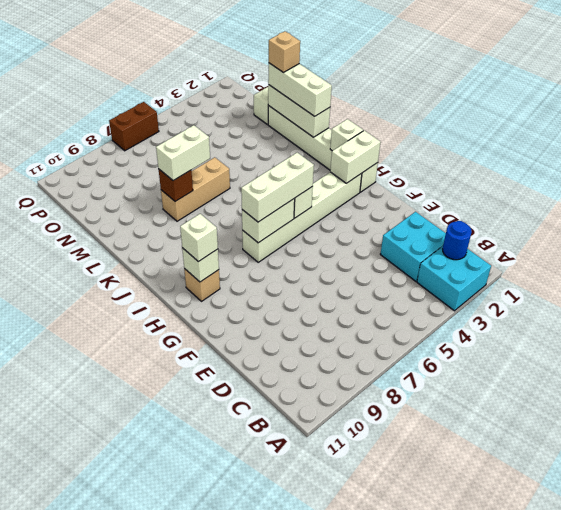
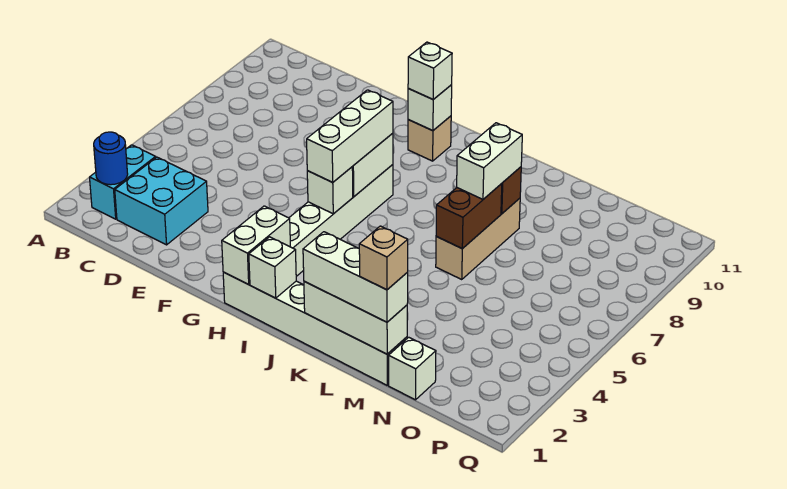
cyan 2x2 brick [417,246,491,311] -> cyan 1x2 brick [90,145,156,219]
brown 1x2 brick [109,102,159,151] -> brown 1x2 brick moved to [436,184,502,249]

